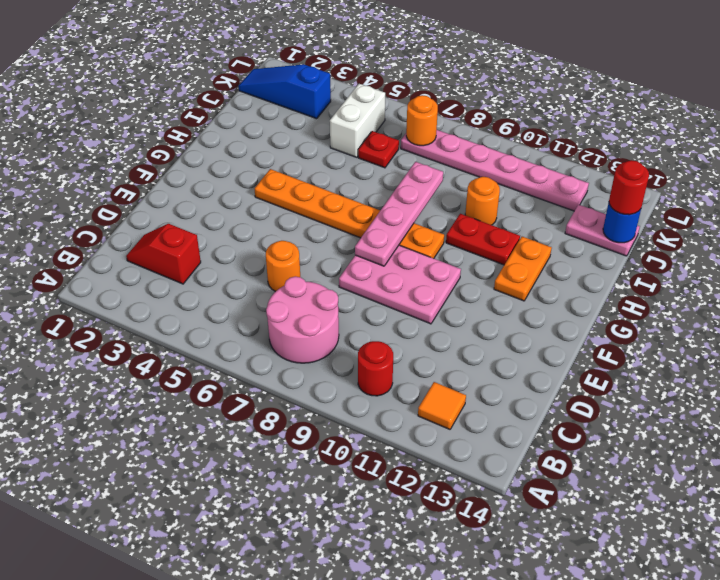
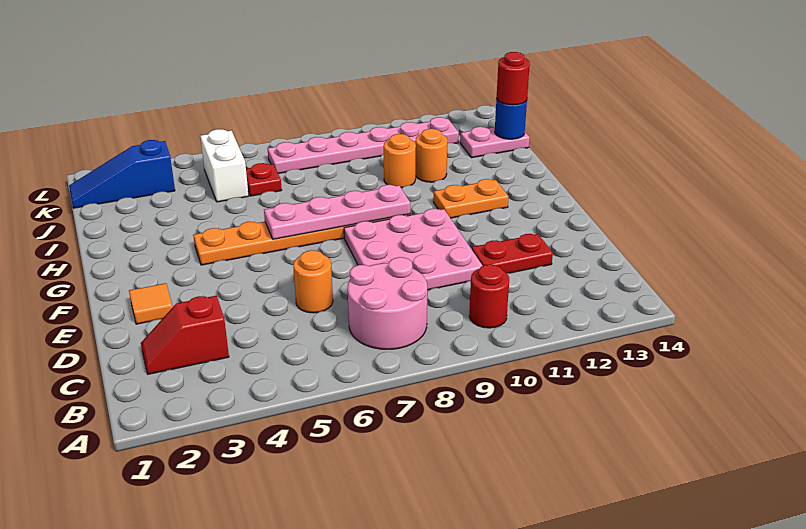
orange 1x1 tile [418,382,466,429] -> orange 1x1 tile moved to [129,283,173,324]
pink 2x3 plate [339,245,461,324] -> pink 3x3 plate [344,209,483,290]
pink 1x4 plate [355,162,443,266] -> pink 1x4 plate turned to [264,185,410,239]
orange 1x2 plate [494,237,552,301] -> orange 1x2 plate turned to [433,179,509,218]
red 1x2 plate [446,214,520,265] -> red 1x2 plate moved to [472,234,553,273]
orange 1x1 round brick [406,95,438,146] -> orange 1x1 round brick moved to [416,129,448,182]

